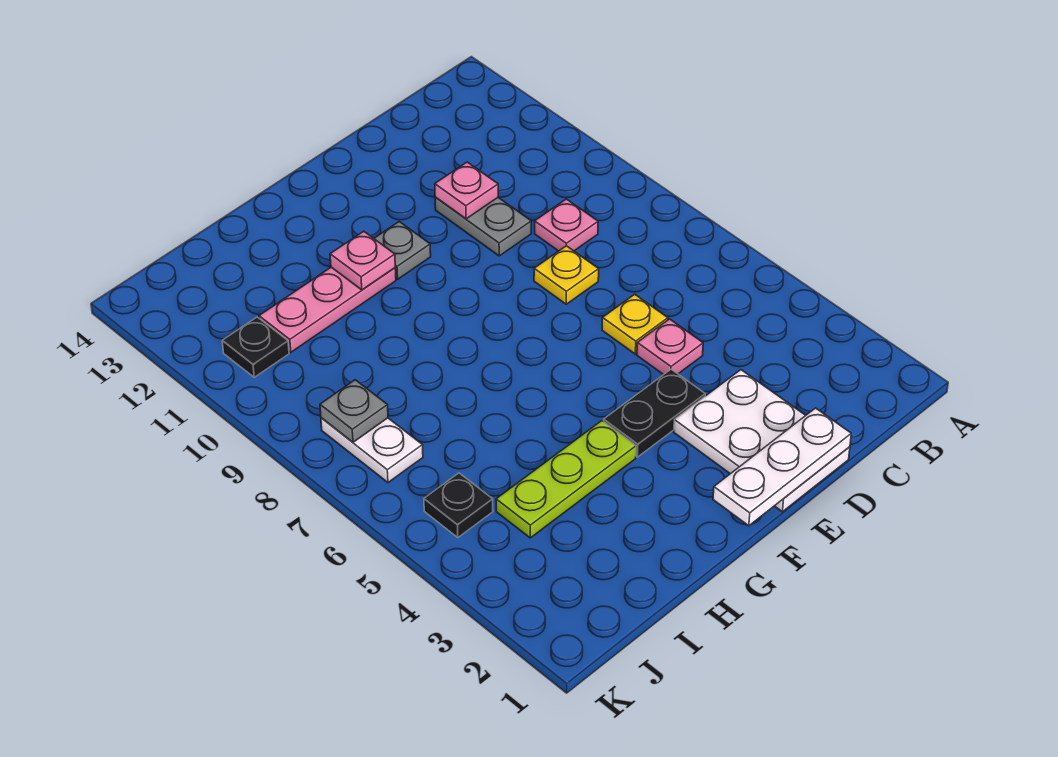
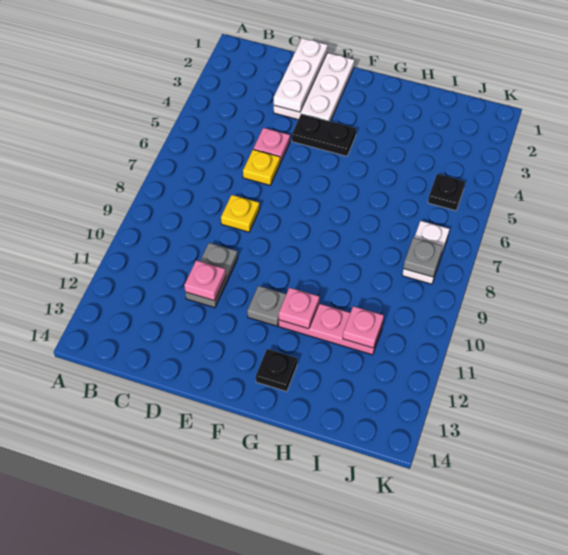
pink 1x1 plate [535,199,598,251] -> pink 1x1 plate moved to [343,306,384,348]
white 1x3 plate [713,408,851,526] -> white 1x3 plate turned to [274,38,328,112]
lime 1x3 plate [496,421,636,538] -> none
black 1x1 plate [222,317,289,377] -> black 1x1 plate moved to [256,349,298,392]

